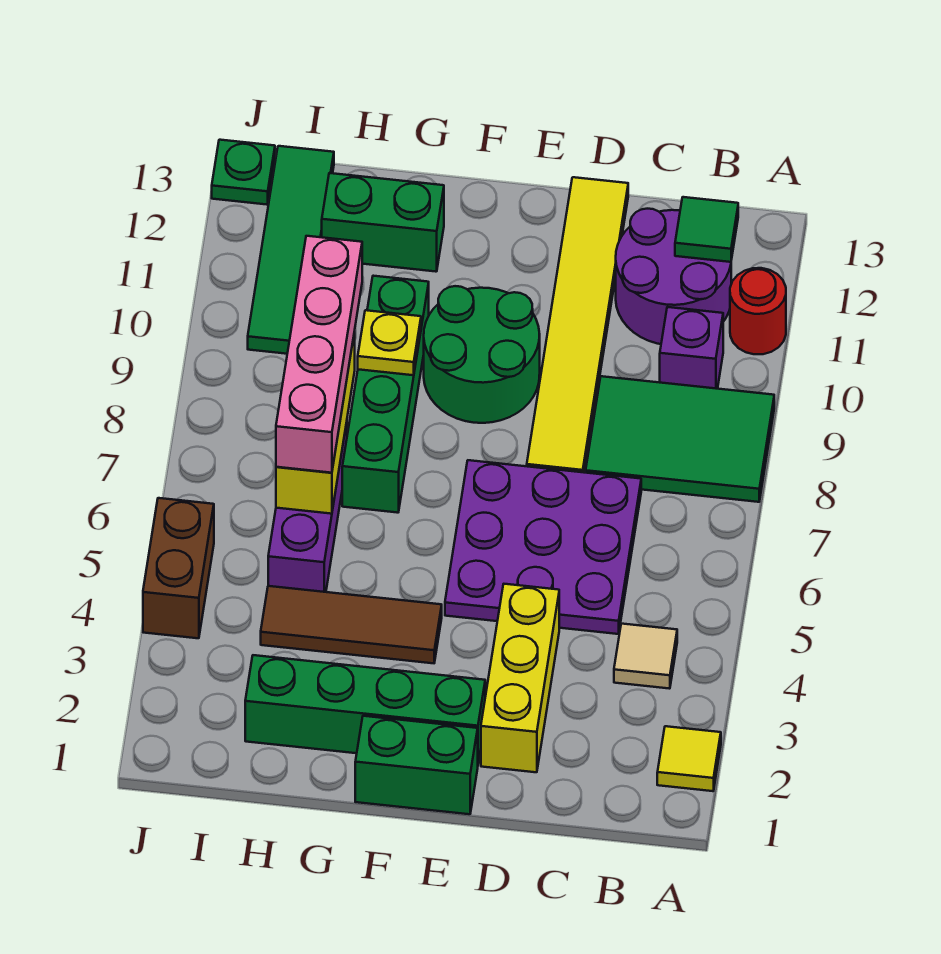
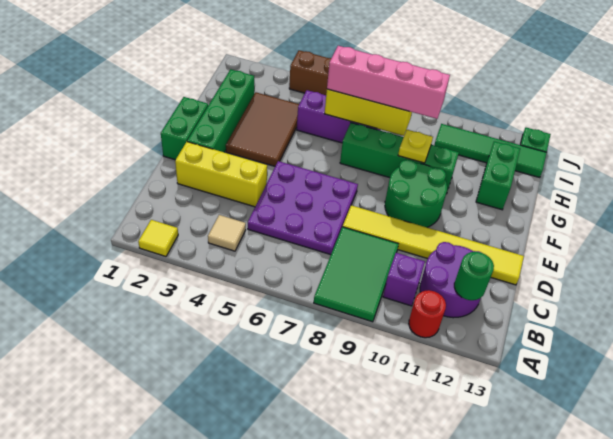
green 1x1 tile [675,197,738,262] -> green 1x1 round brick [454,252,494,300]
brown 1x3 tile [261,586,442,663] -> brown 2x3 tile [226,92,299,166]

